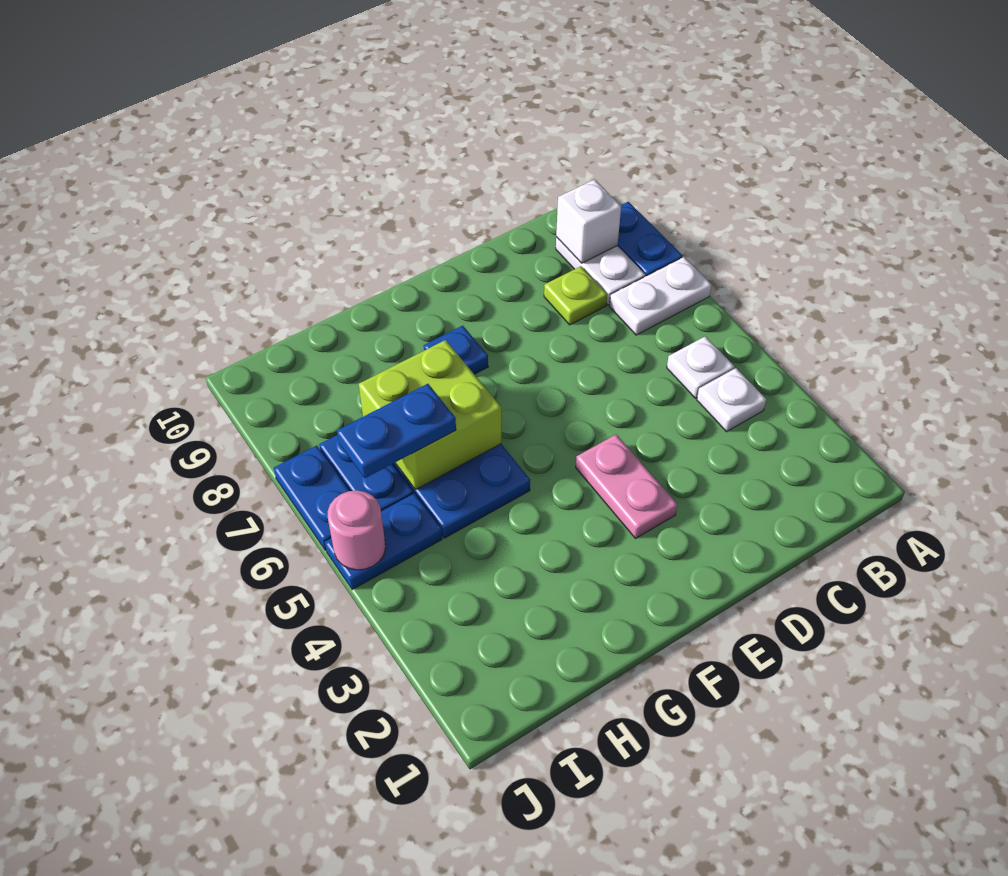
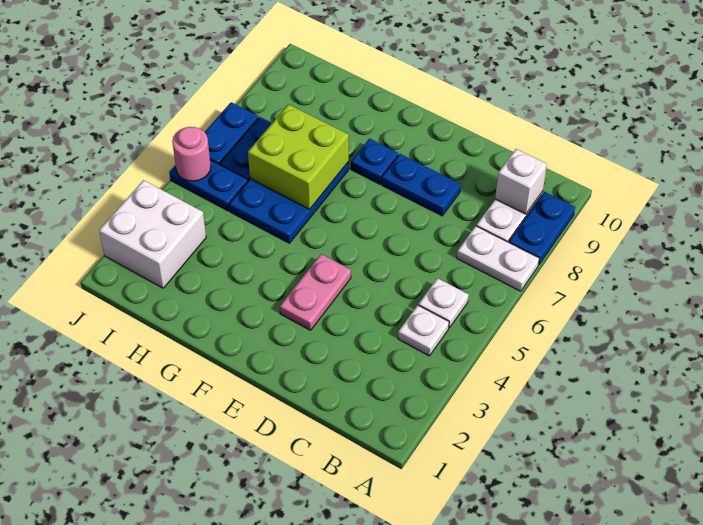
lime 1x1 plate [544,266,607,325] -> none
blue 1x2 plate [337,384,456,478] -> blue 1x2 plate moved to [382,154,461,216]
none -> white 2x2 brick [99,180,206,288]

